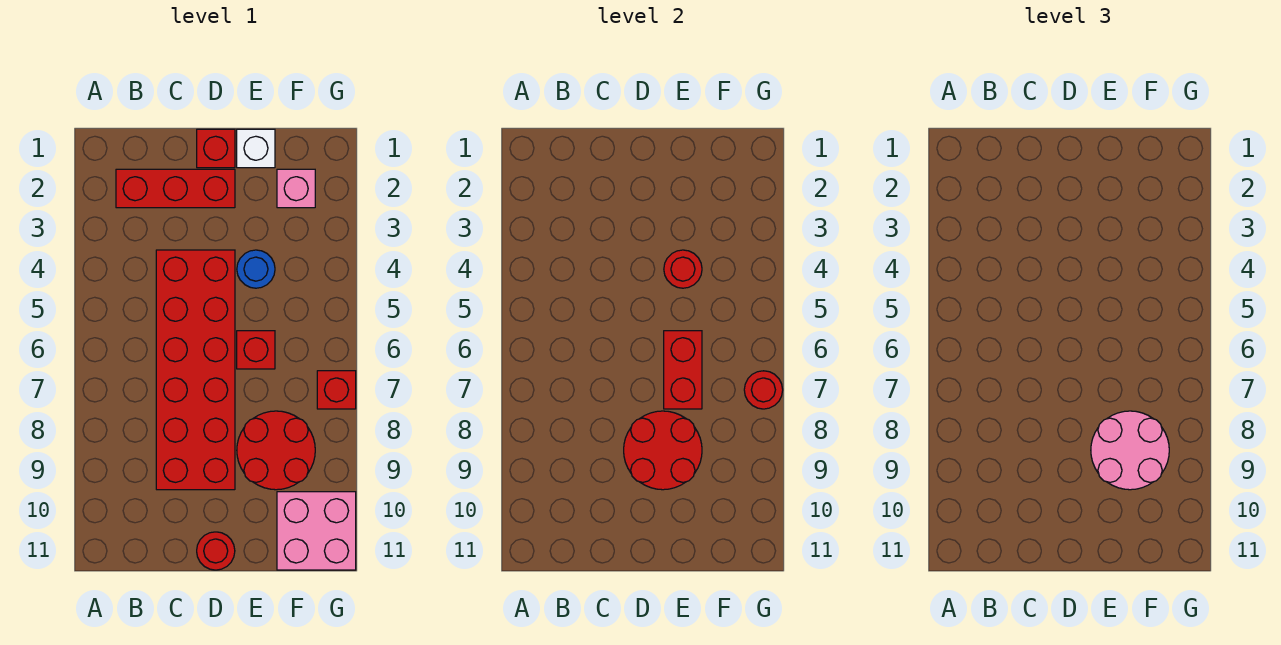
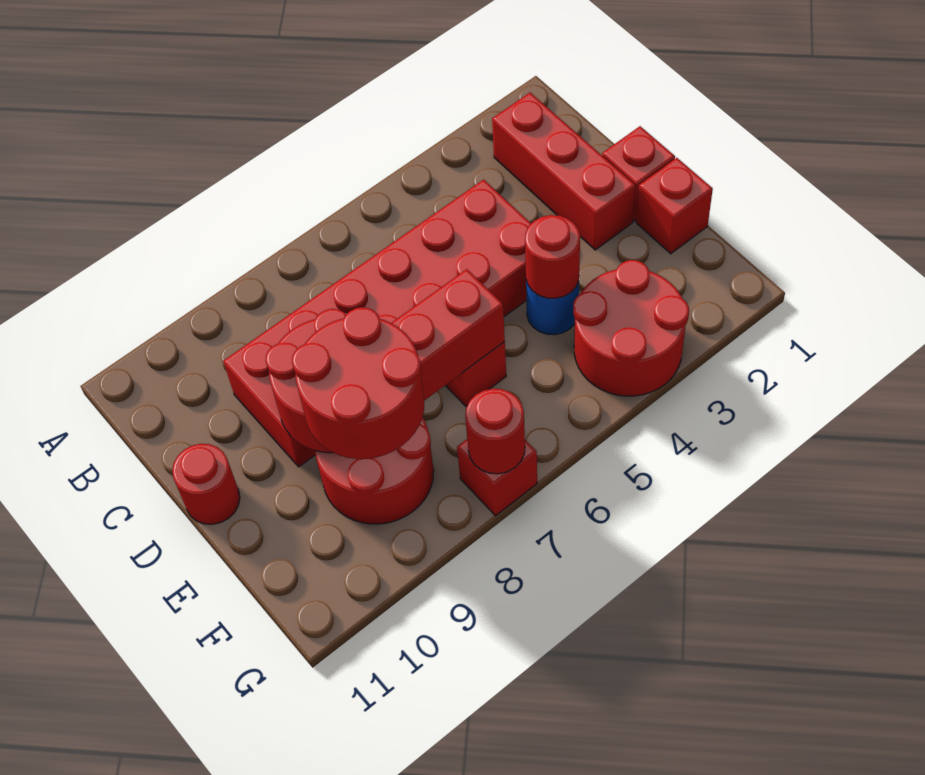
white 1x1 brick [237,129,275,168] -> red 1x1 brick [636,158,713,254]
pink 2x2 round brick [1091,411,1169,490] -> red 2x2 round brick [292,307,424,459]
pink 1x1 brick [277,169,315,208] -> none
none -> red 2x2 round brick [573,260,689,396]
pink 2x2 brick [277,492,356,570] -> none

